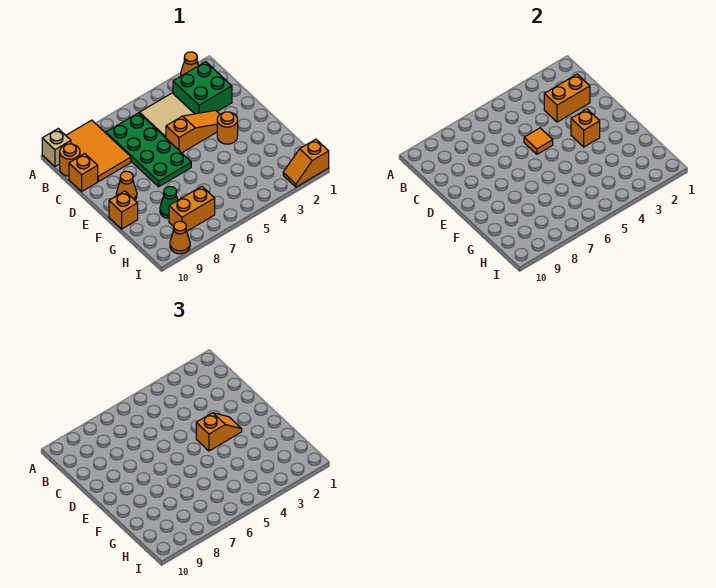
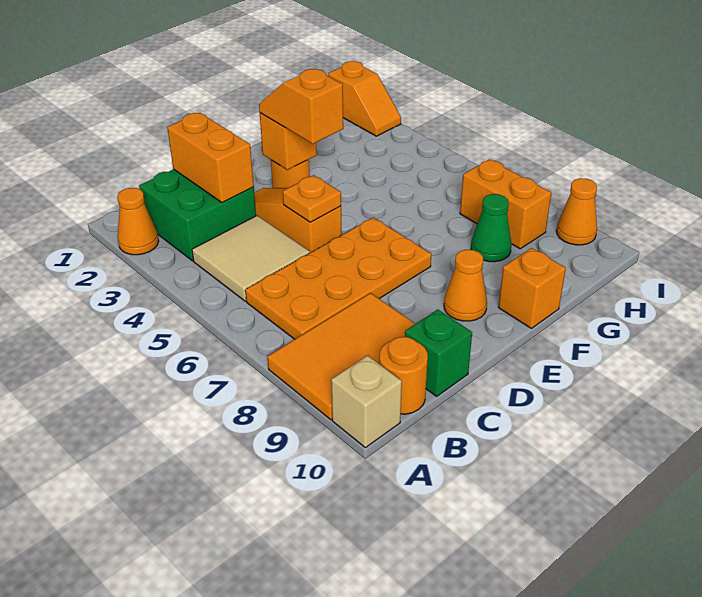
green 2x4 plate [106,113,191,187] -> orange 2x4 plate [245,218,431,339]
orange 1x1 brick [69,154,98,191] -> green 1x1 brick [405,310,472,396]
orange 1x1 tile [524,128,553,154] -> orange 1x1 plate [283,175,341,222]

